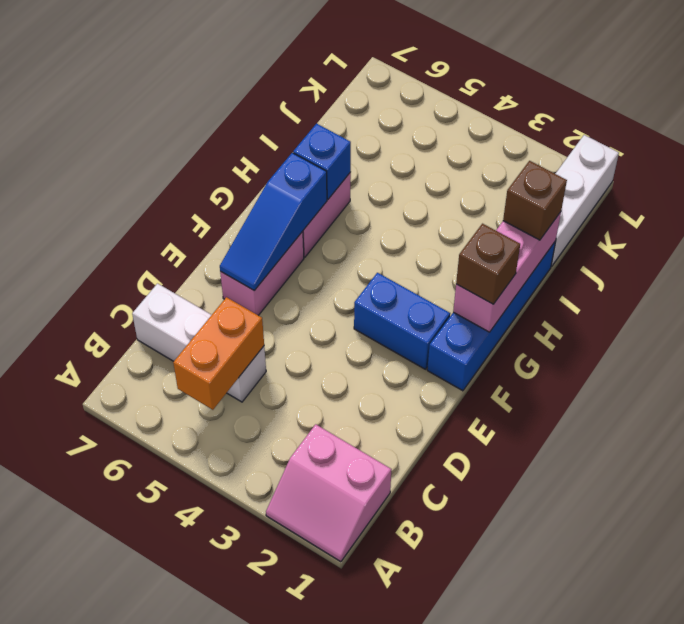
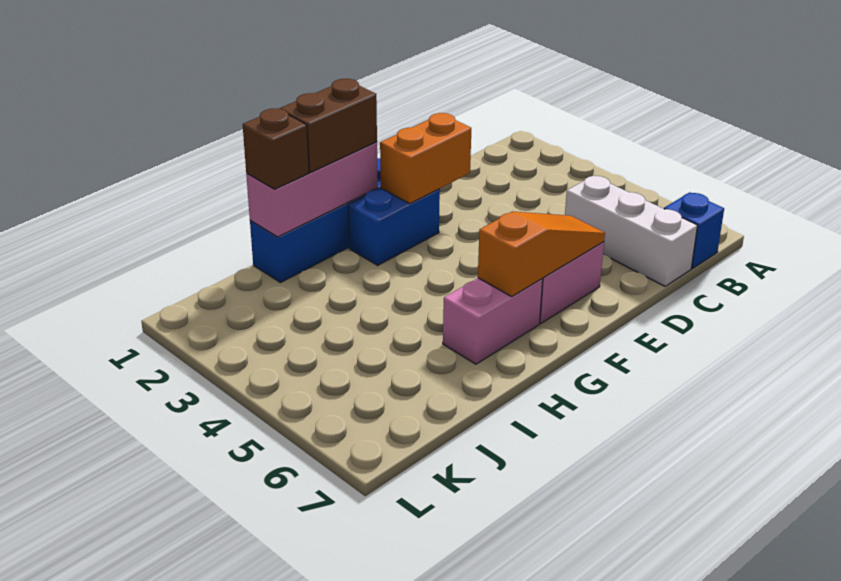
pink 2x2 slope [266,424,391,562] -> none
orange 1x2 brick [173,297,264,410] -> orange 1x2 brick moved to [380,113,471,204]
blue 1x3 slope [220,153,327,291] -> orange 1x3 slope [478,212,605,297]
blue 1x2 brick [354,273,450,369] -> blue 1x2 brick turned to [348,188,440,265]
brown 1x1 brick [456,224,520,304] -> brown 1x2 brick [280,79,377,172]
blue 1x1 brick [293,124,351,199] -> blue 1x1 brick moved to [664,192,724,269]
white 1x3 brick [551,135,619,267] -> none

